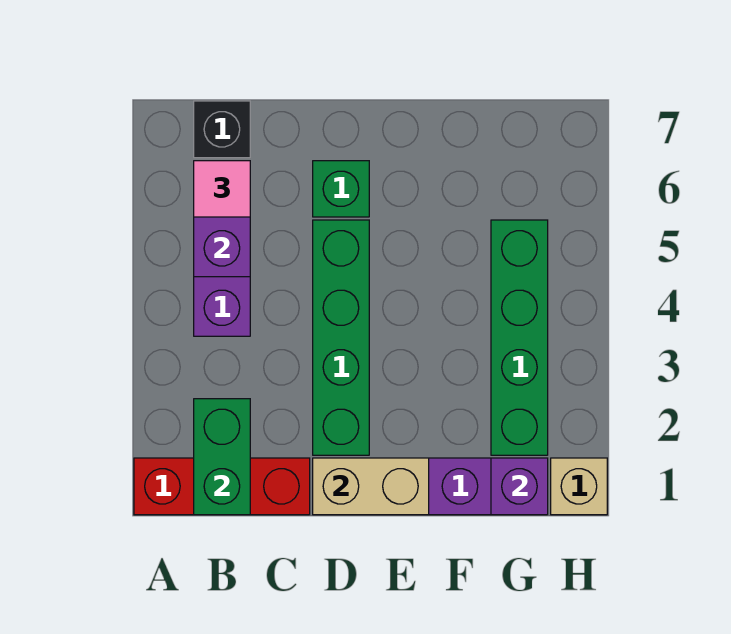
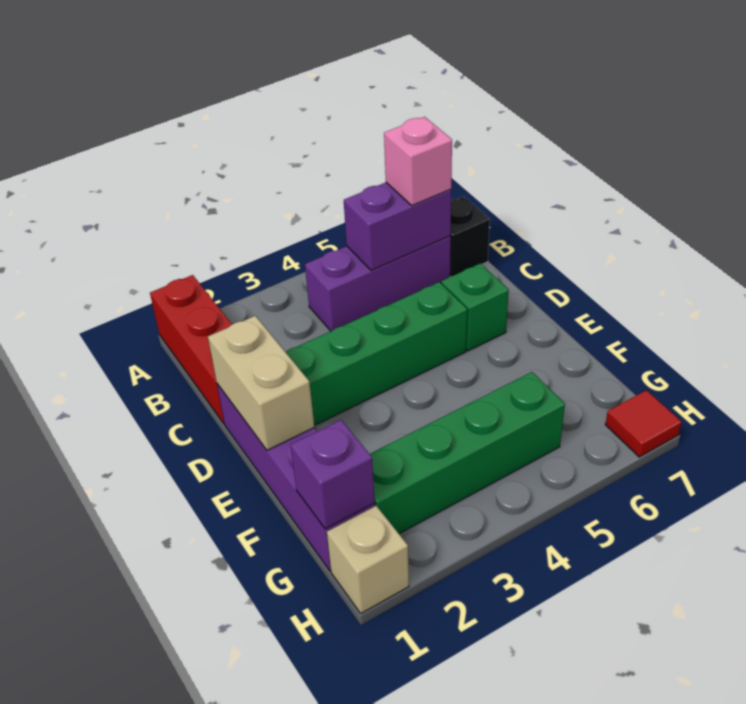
green 1x2 brick [194,399,250,515] -> none
pink 1x1 tile [194,161,250,217] -> pink 1x1 brick [384,117,452,205]
none -> red 1x1 tile [605,390,681,457]

